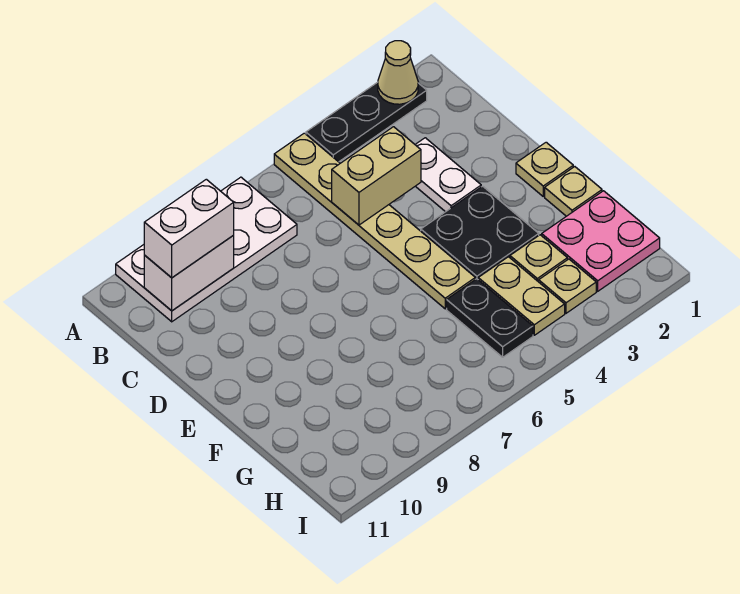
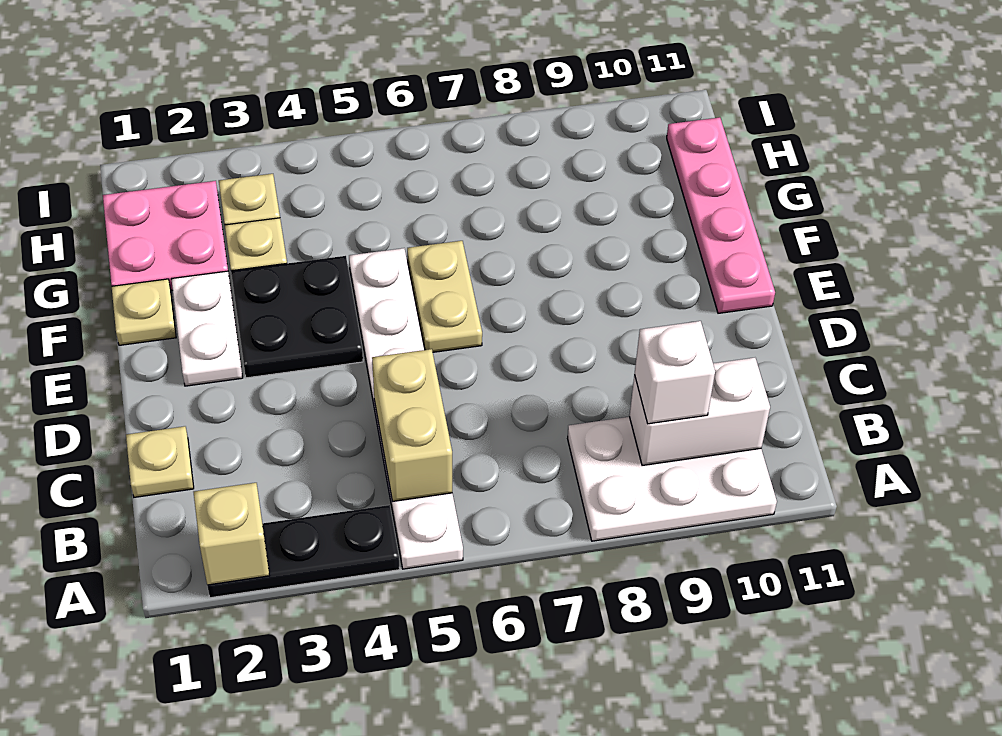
tan 1x1 cone [378,41,418,104] -> tan 1x1 brick [194,483,269,585]
tan 1x6 plate [274,133,475,309] -> white 1x6 plate [349,248,463,569]
white 2x4 plate [116,177,297,322] -> white 2x3 plate [568,417,777,541]
white 1x2 brick [144,179,234,278] -> white 1x1 brick [635,321,715,424]
white 1x2 plate [415,138,481,212] -> white 1x2 plate moved to [172,271,243,386]
tan 1x2 brick [332,127,421,225] -> tan 1x2 brick turned to [372,349,452,502]
tan 1x1 plate [516,142,573,196] -> tan 1x1 plate moved to [126,426,194,497]
none -> pink 1x4 plate [667,117,775,313]
tan 1x2 plate [478,257,565,335] -> tan 1x2 plate moved to [407,241,482,352]
black 1x2 plate [447,279,533,357] -> none

